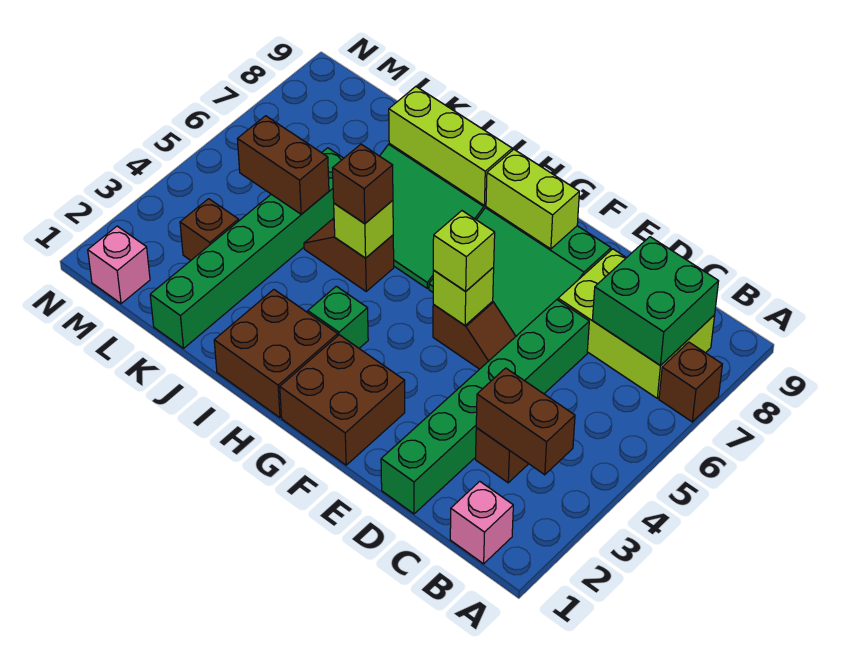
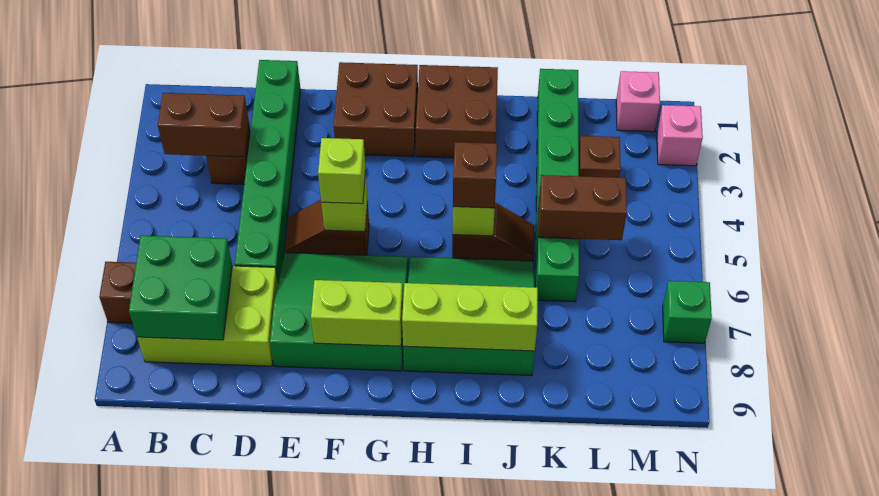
pink 1x1 brick [450,481,513,564] -> pink 1x1 brick moved to [657,105,703,166]
green 1x1 brick [308,286,368,348] -> green 1x1 brick moved to [663,281,712,343]

